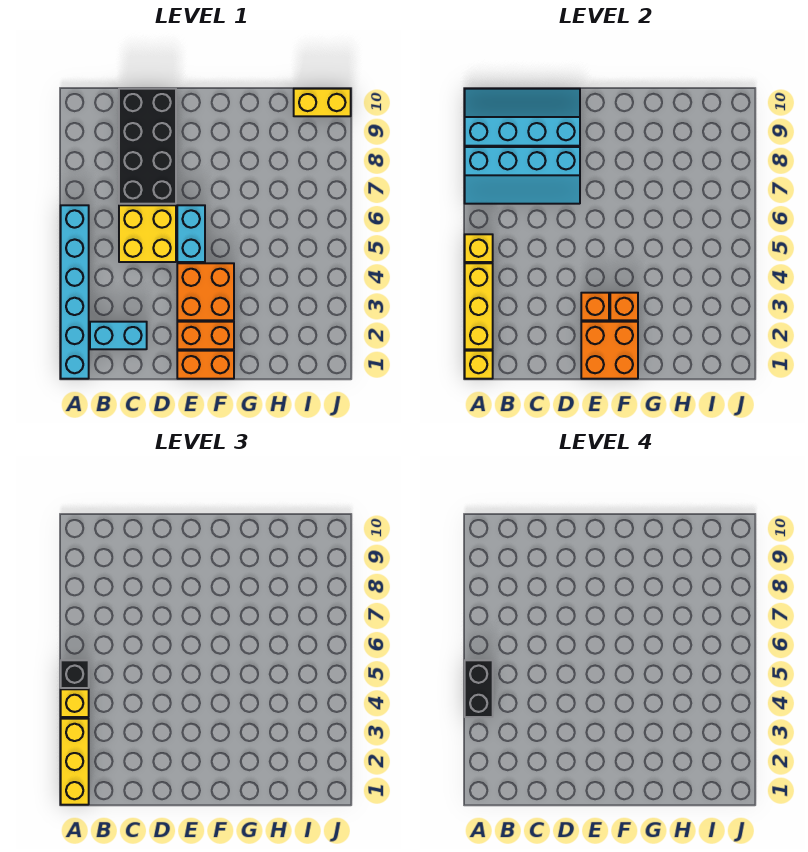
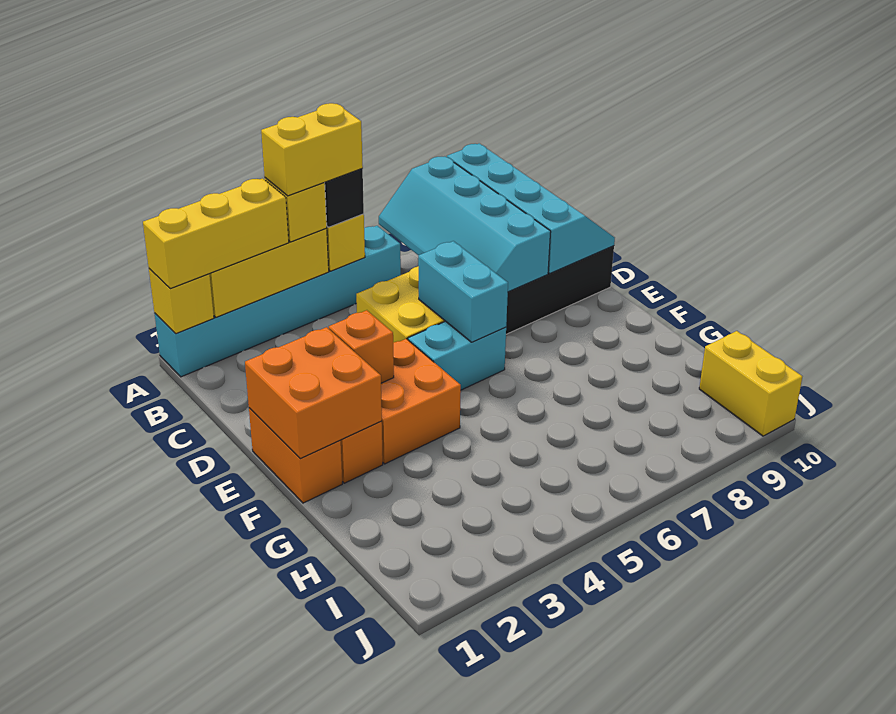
black 1x2 brick [465,660,493,717] -> yellow 1x2 brick [261,103,363,196]
cyan 1x2 brick [90,322,147,349] -> cyan 1x2 brick moved to [418,241,508,342]
orange 1x1 brick [610,293,638,320] -> none

